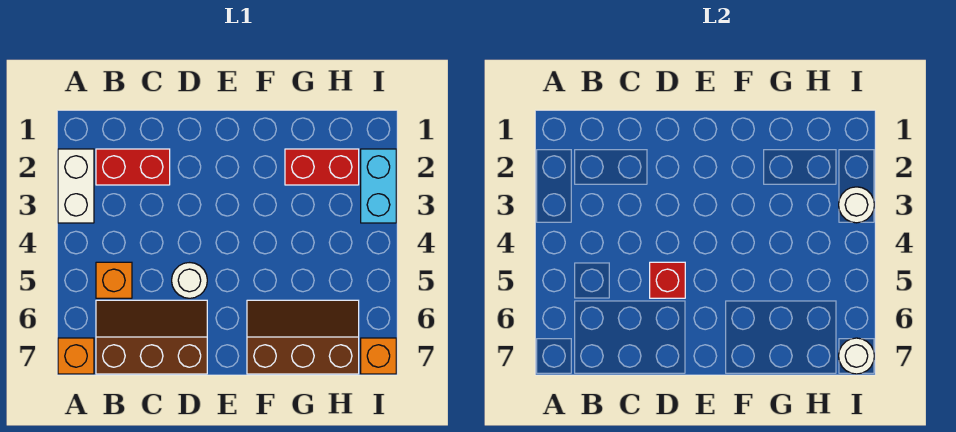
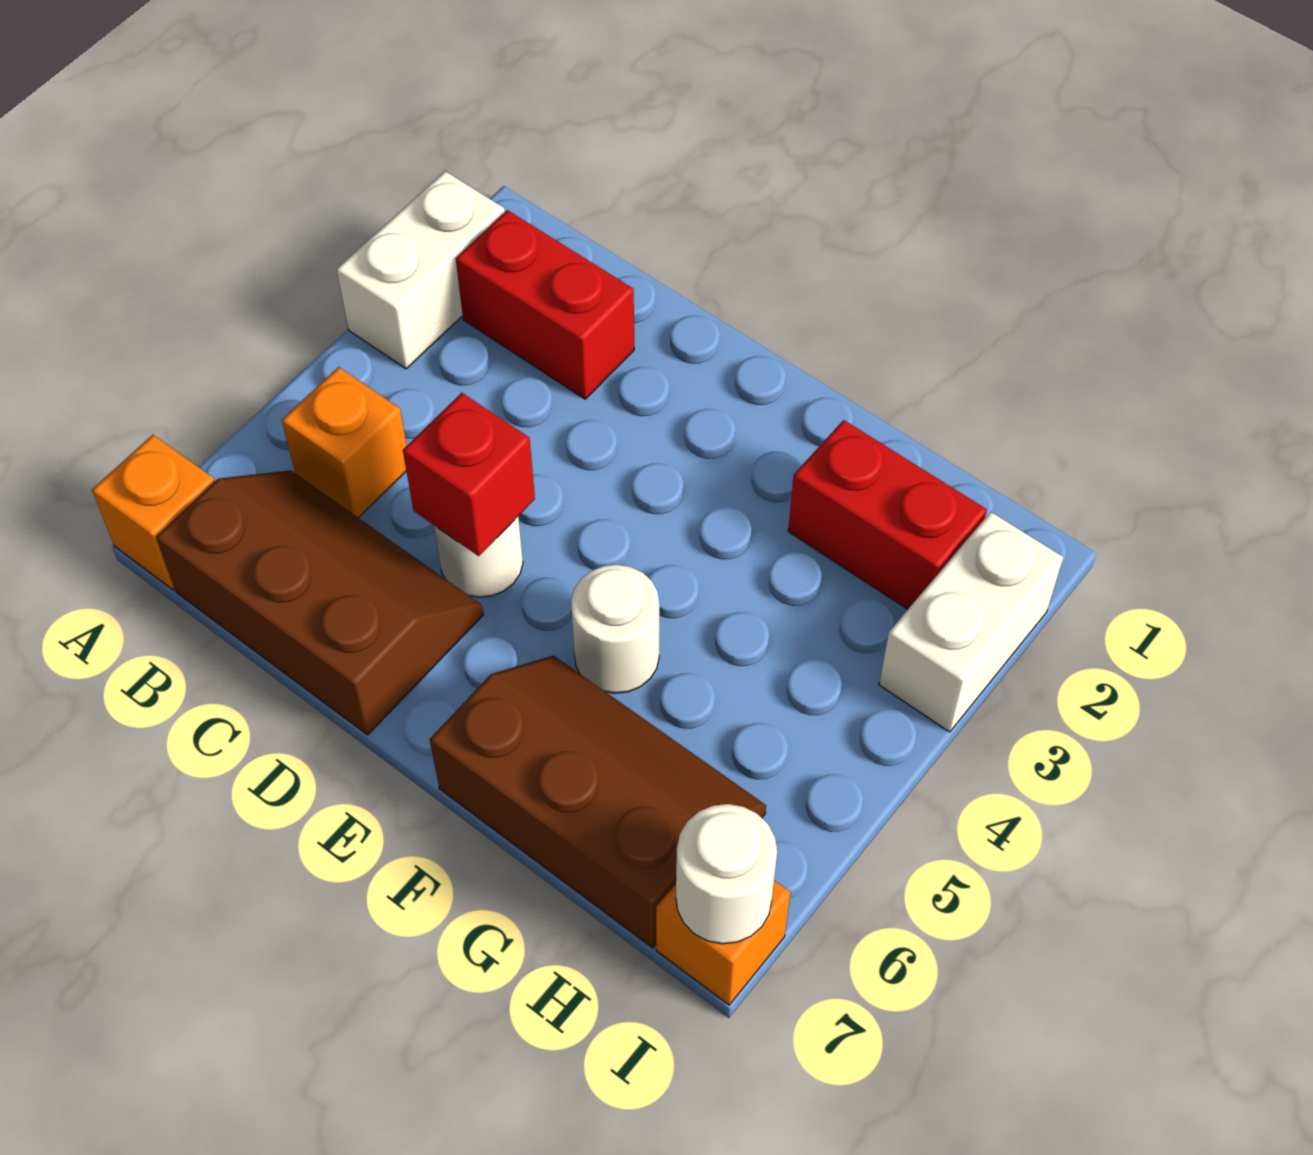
cyan 1x2 brick [361,149,396,223] -> white 1x2 brick [879,512,1063,732]
white 1x1 round brick [839,187,874,223] -> white 1x1 round brick moved to [571,565,659,693]

